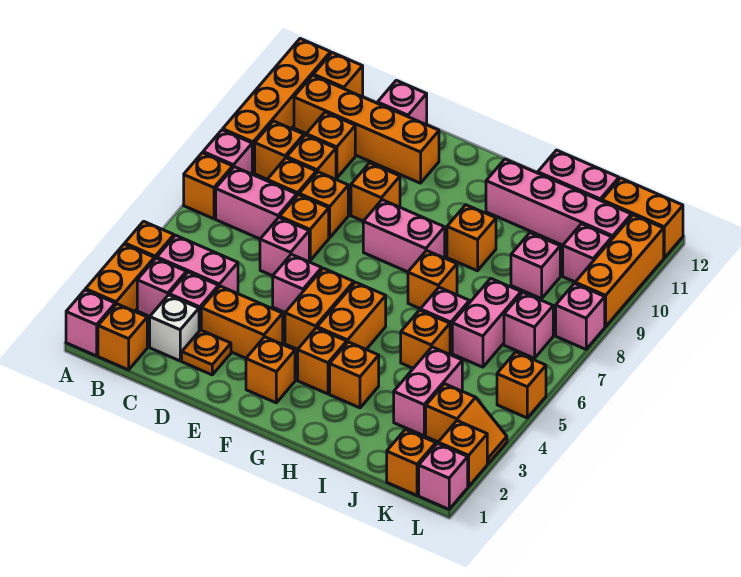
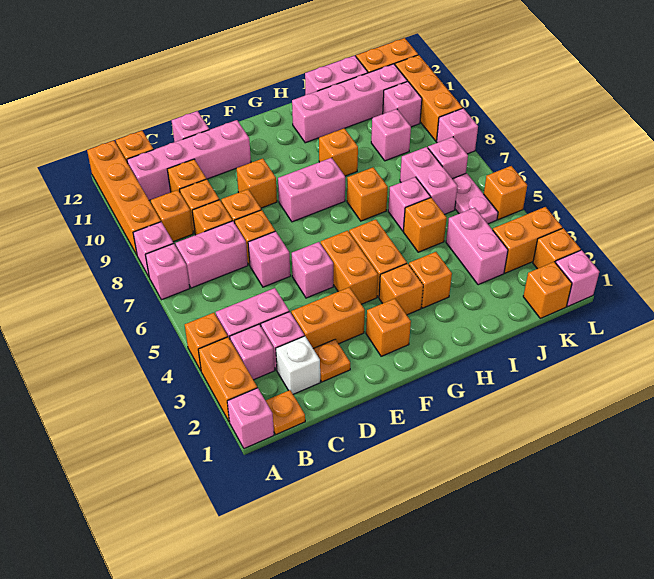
orange 1x1 brick [184,153,233,219] -> pink 1x1 brick [145,244,190,300]
orange 1x1 brick [98,304,147,370] -> orange 1x1 plate [265,390,305,435]
orange 1x4 brick [294,75,439,183] -> pink 1x4 brick [127,120,251,200]
orange 1x2 slope [426,384,507,464] -> orange 1x2 brick [493,207,562,273]
none -> pink 1x2 plate [453,173,498,224]

